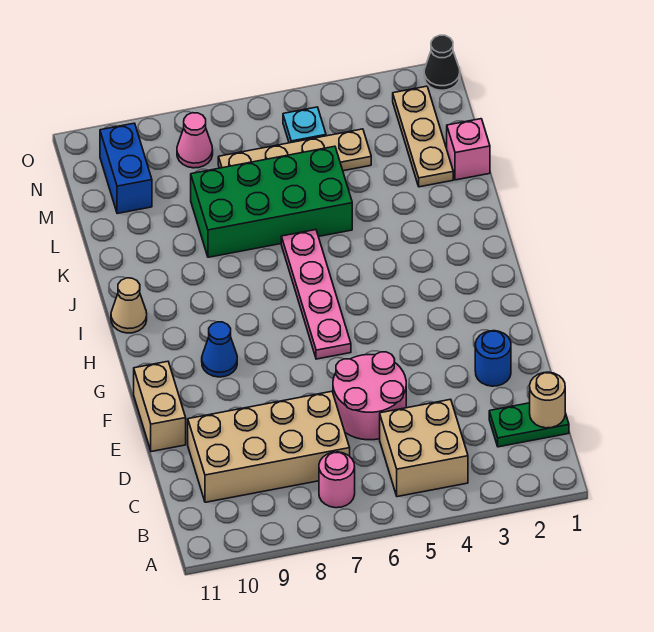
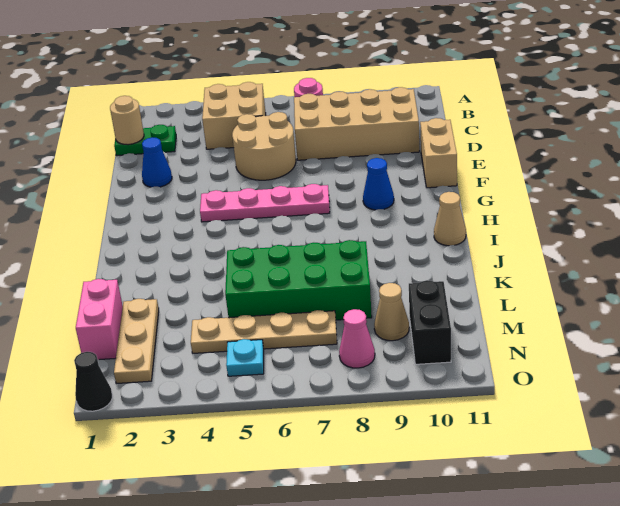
pink 2x2 round brick [333,352,406,440] -> tan 2x2 round brick [232,112,296,180]
blue 1x1 round brick [475,331,511,386] -> blue 1x1 cone [142,137,172,187]
pink 1x4 plate [281,230,351,359] -> pink 1x4 plate turned to [200,184,330,222]
pink 1x1 brick [447,119,490,180] -> pink 1x2 brick [76,279,123,360]
none -> tan 1x1 cone [374,283,409,341]
blue 1x2 brick [100,123,152,214] -> black 1x2 brick [409,280,451,364]

